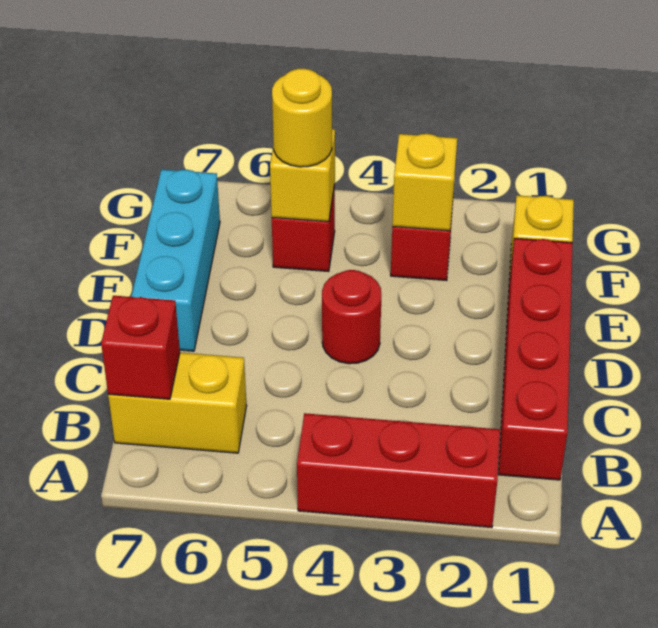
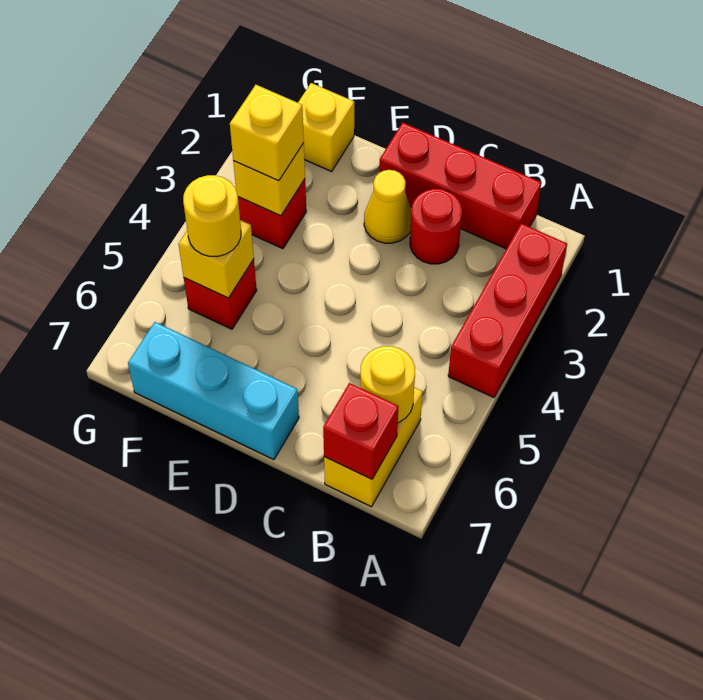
red 1x4 brick [498,238,573,480] -> red 1x3 brick [379,122,541,249]
none -> yellow 1x1 round brick [360,346,415,423]
none -> yellow 1x1 cone [364,170,412,243]
red 1x1 round brick [322,270,381,364] -> red 1x1 round brick moved to [410,189,462,264]
none -> yellow 1x1 brick [230,85,304,181]

